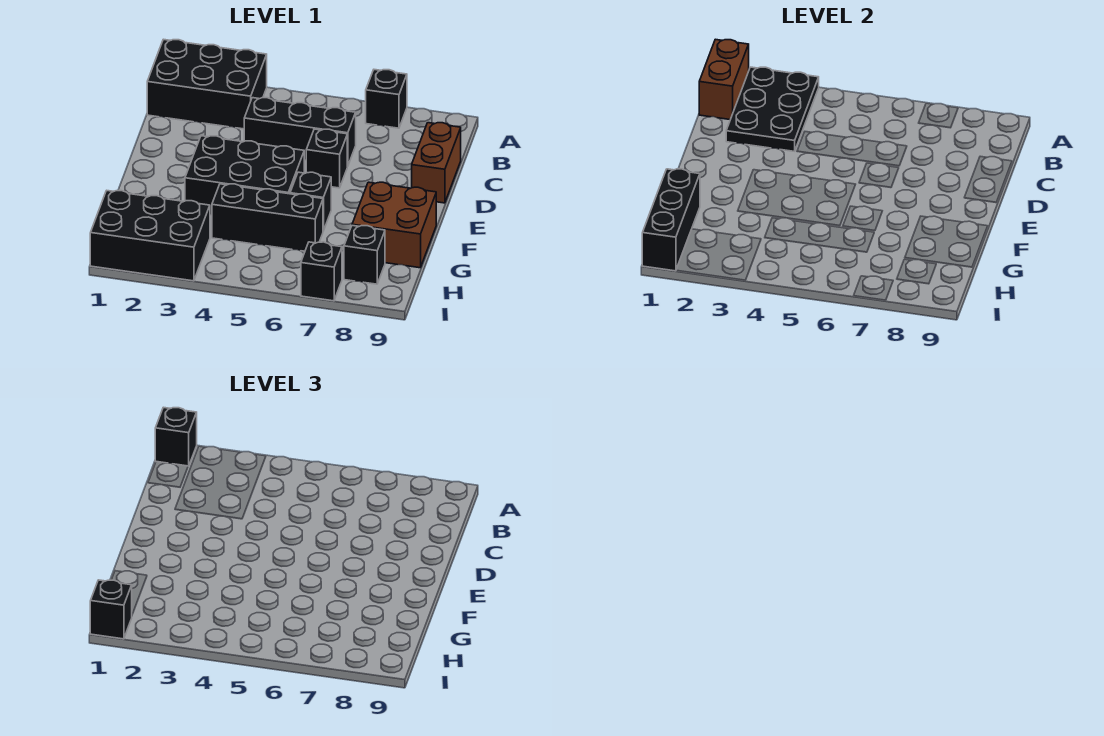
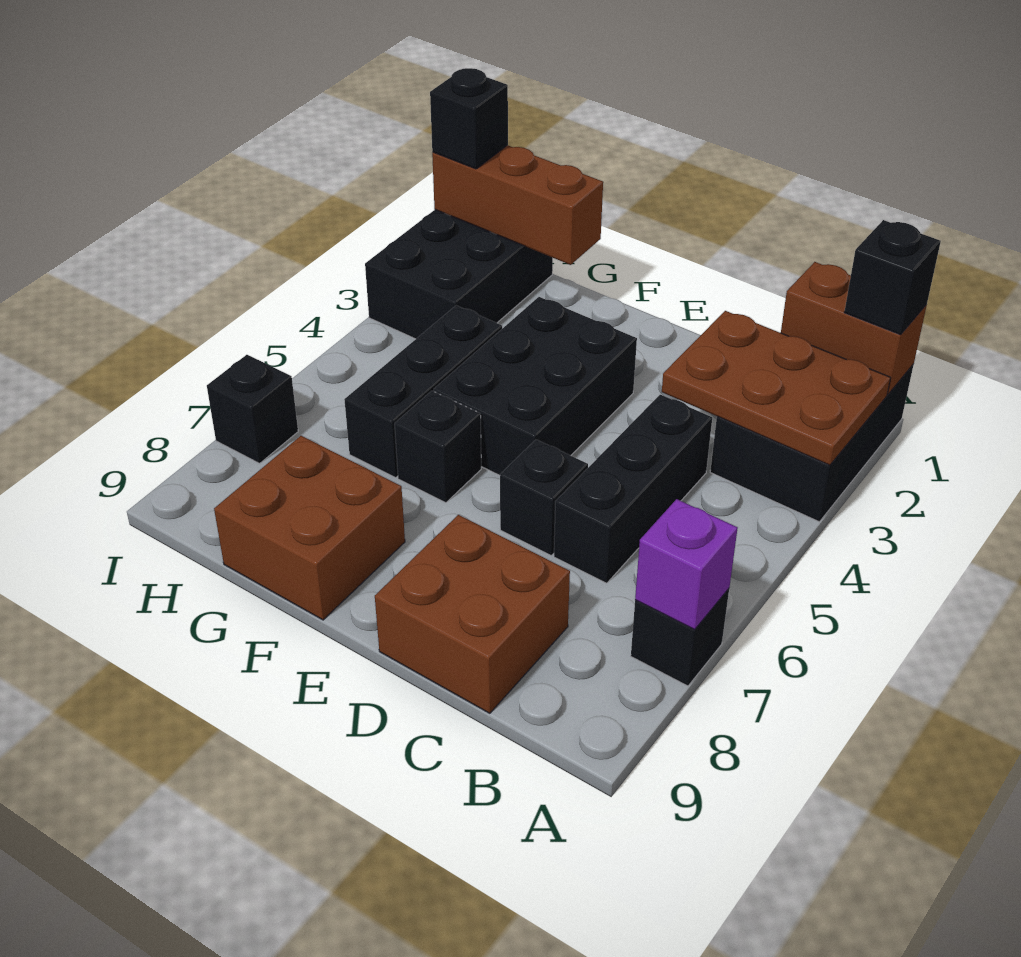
black 2x3 plate [726,67,819,151] -> brown 2x3 plate [662,311,891,465]
none -> purple 1x1 brick [635,499,738,630]
brown 1x2 brick [412,123,461,203] -> brown 2x2 brick [375,515,570,713]
black 1x3 brick [642,169,700,271] -> brown 1x3 brick [432,145,603,265]
black 1x1 brick [344,226,385,284] -> none

